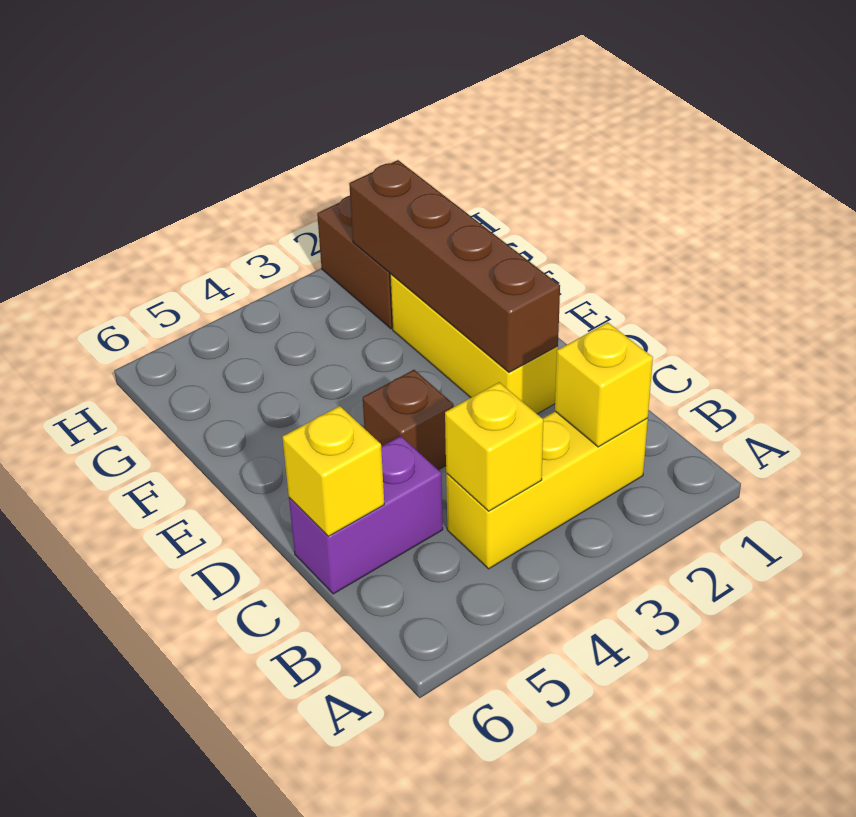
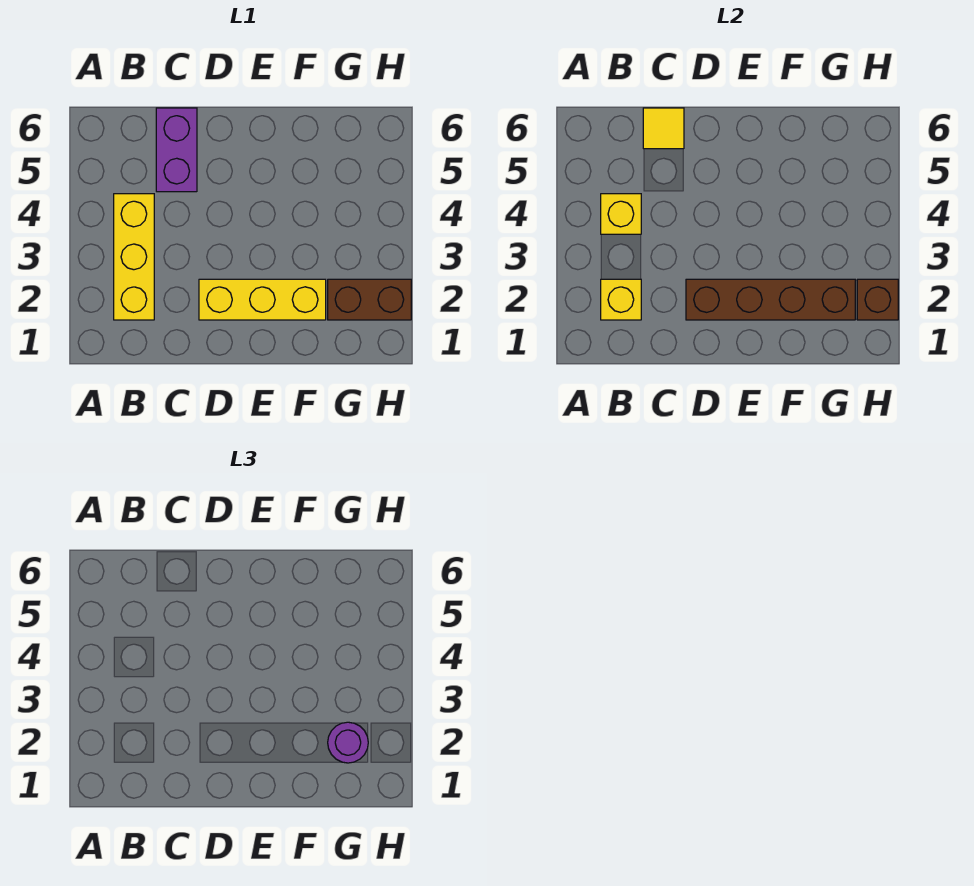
yellow 1x1 brick [283,406,384,536] -> yellow 1x1 tile [643,108,684,149]
brown 1x1 brick [363,370,454,470] -> brown 1x1 brick moved to [857,279,898,320]
none -> purple 1x1 round brick [328,722,368,763]

